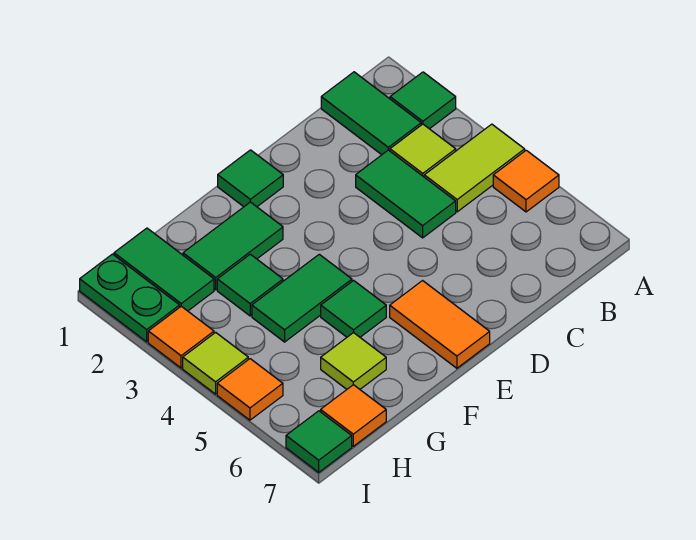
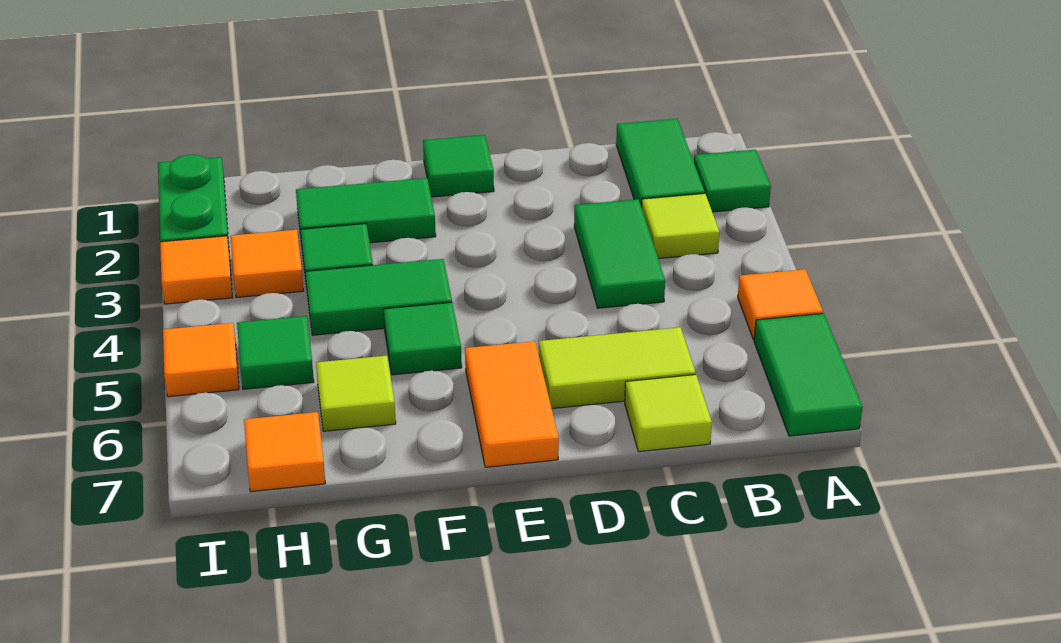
lime 1x2 tile [424,124,525,212] -> lime 1x2 tile moved to [539,327,696,408]
green 1x2 tile [114,228,214,311] -> green 1x2 tile moved to [754,313,862,436]
none -> orange 1x1 tile [231,230,303,298]
lime 1x1 tile [183,332,248,394] -> lime 1x1 tile moved to [625,375,712,452]
green 1x1 tile [286,411,352,472] -> green 1x1 tile moved to [237,316,314,389]

